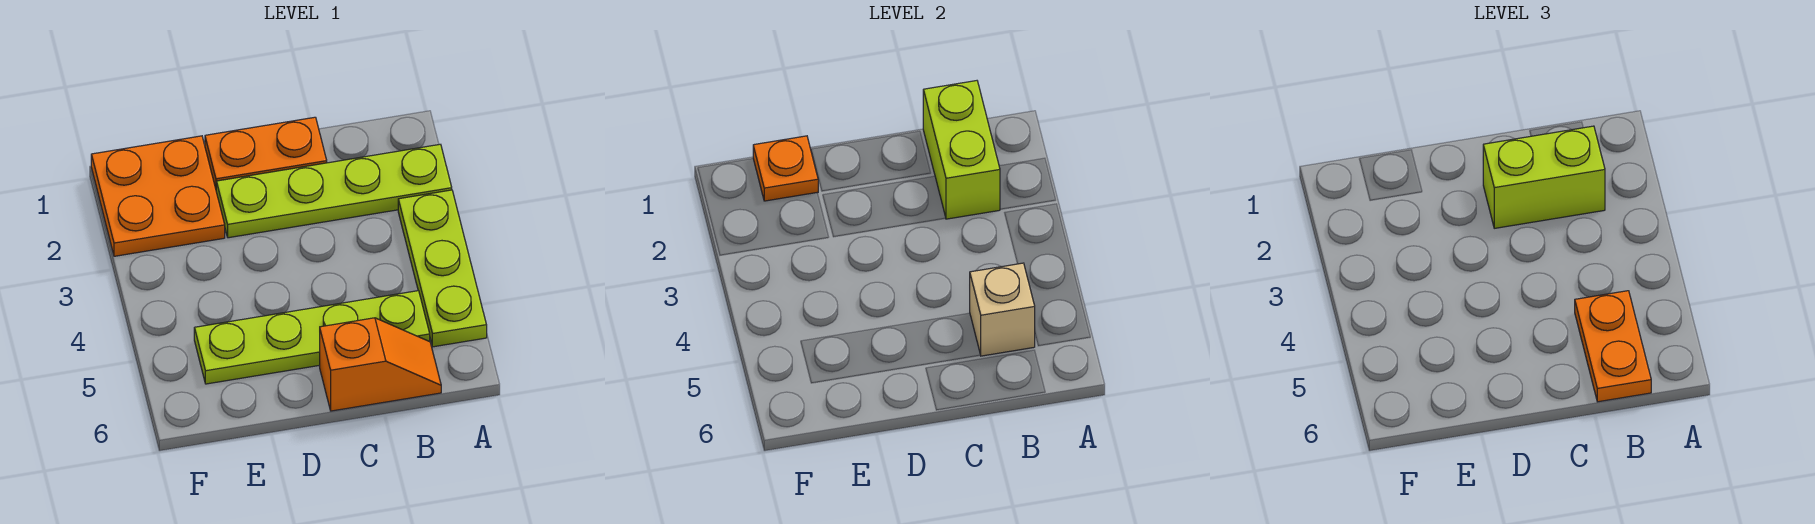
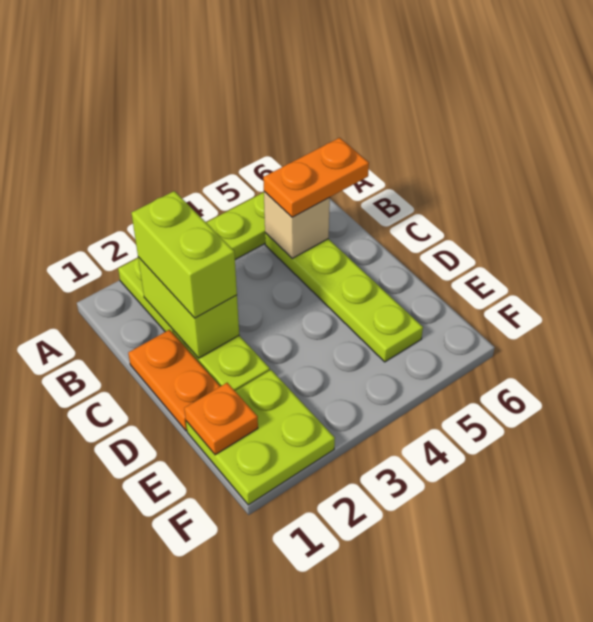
lime 1x2 brick [923,81,1000,219] -> lime 1x2 brick turned to [138,257,239,358]
orange 1x2 slope [320,318,441,411] -> none
orange 2x2 plate [91,136,225,256] -> lime 2x2 plate [186,370,335,505]

